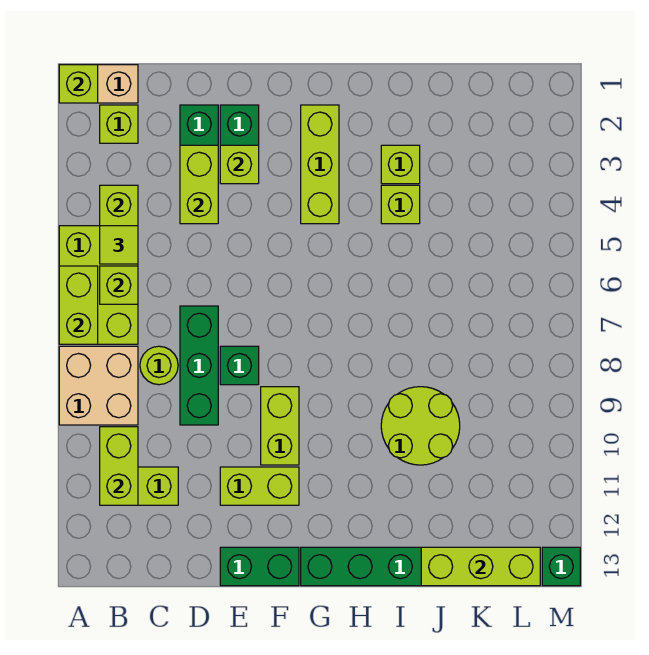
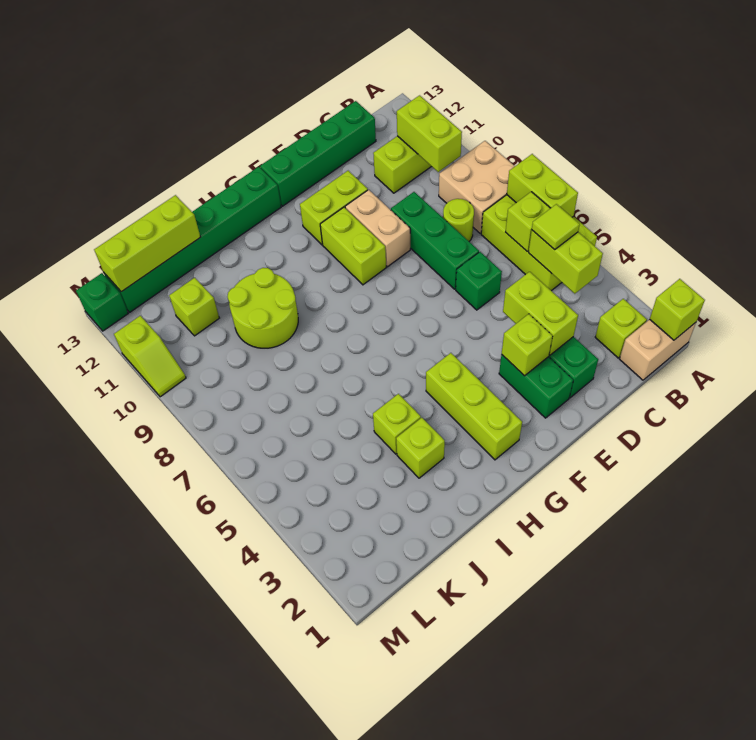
green 1x1 brick [220,346,259,385] -> green 1x1 brick moved to [456,252,502,310]
none -> tan 1x2 brick [345,190,410,267]
green 1x2 brick [220,547,299,586] -> green 1x4 brick [260,101,376,206]
none -> lime 1x1 brick [169,278,219,336]
none -> lime 1x2 slope [114,316,186,397]

